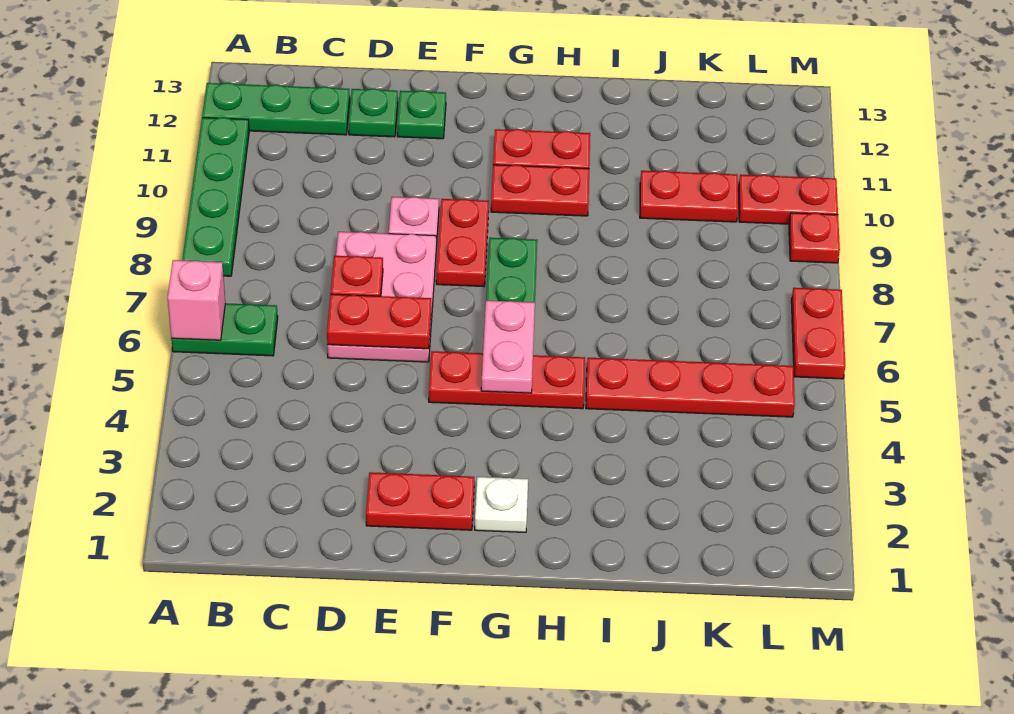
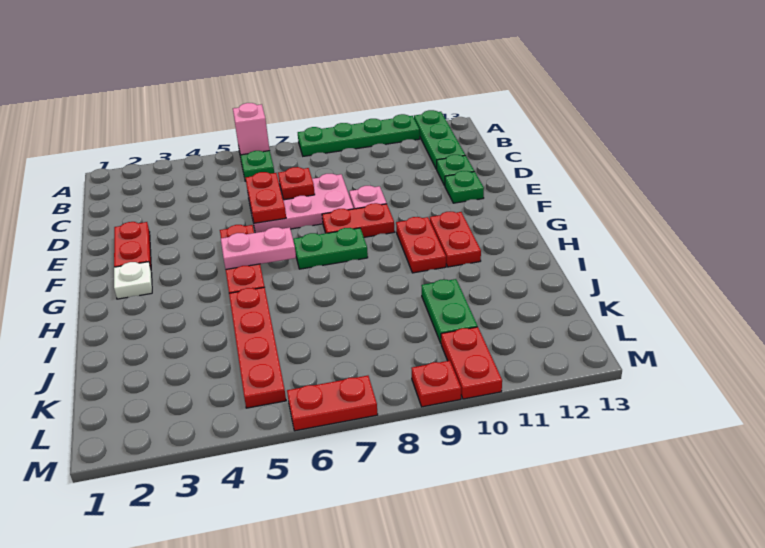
red 1x2 plate [640,171,738,222] -> green 1x2 plate [421,279,477,343]

